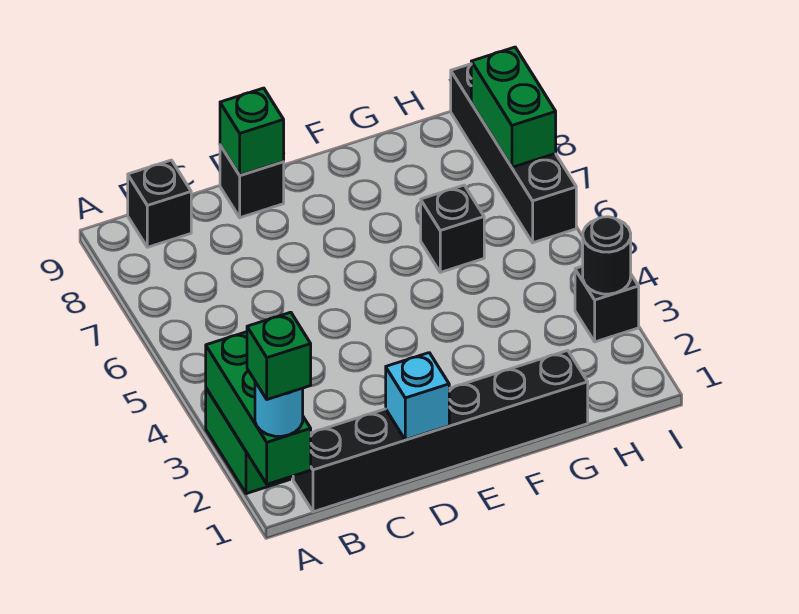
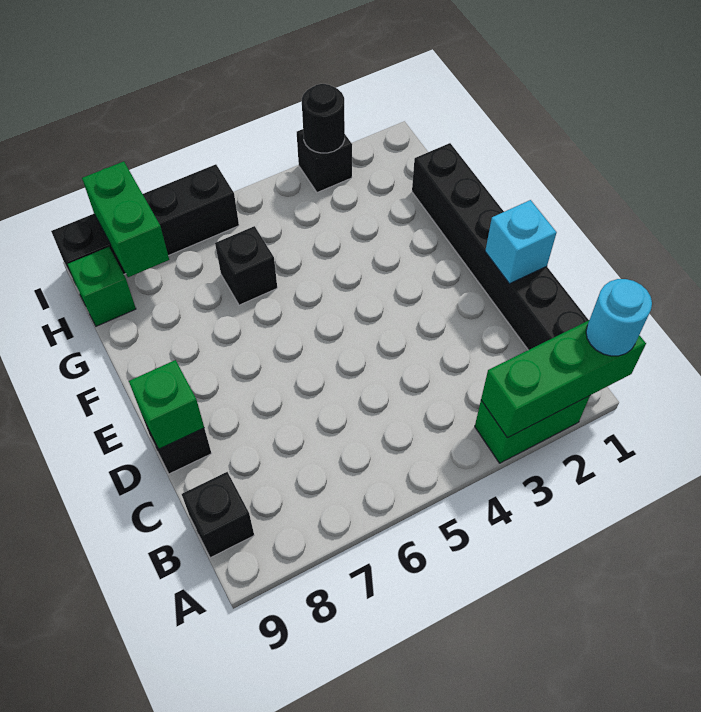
green 1x1 brick [247,312,311,400] -> green 1x1 brick moved to [68,247,136,326]
green 1x2 brick [471,47,556,167] -> green 1x2 brick turned to [82,161,169,277]

